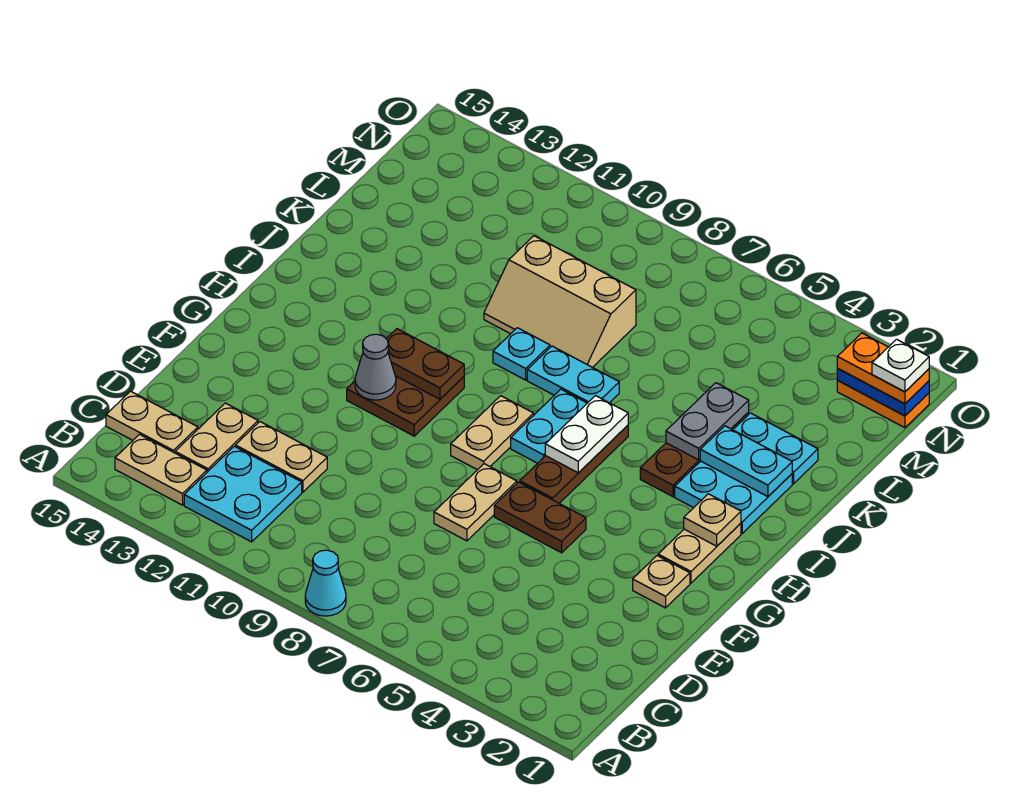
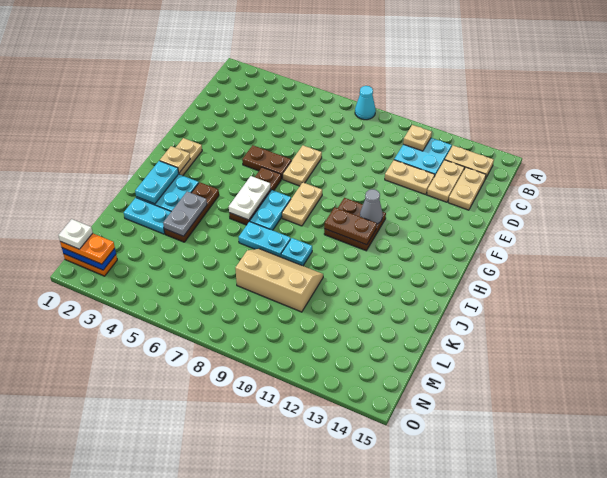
tan 1x2 plate [106,391,198,453] -> tan 1x2 plate turned to [448,167,486,210]
tan 1x1 plate [633,556,690,608] -> tan 1x1 plate moved to [403,125,432,151]
cyan 1x2 plate [700,426,792,497] -> cyan 1x2 plate turned to [135,161,179,204]

